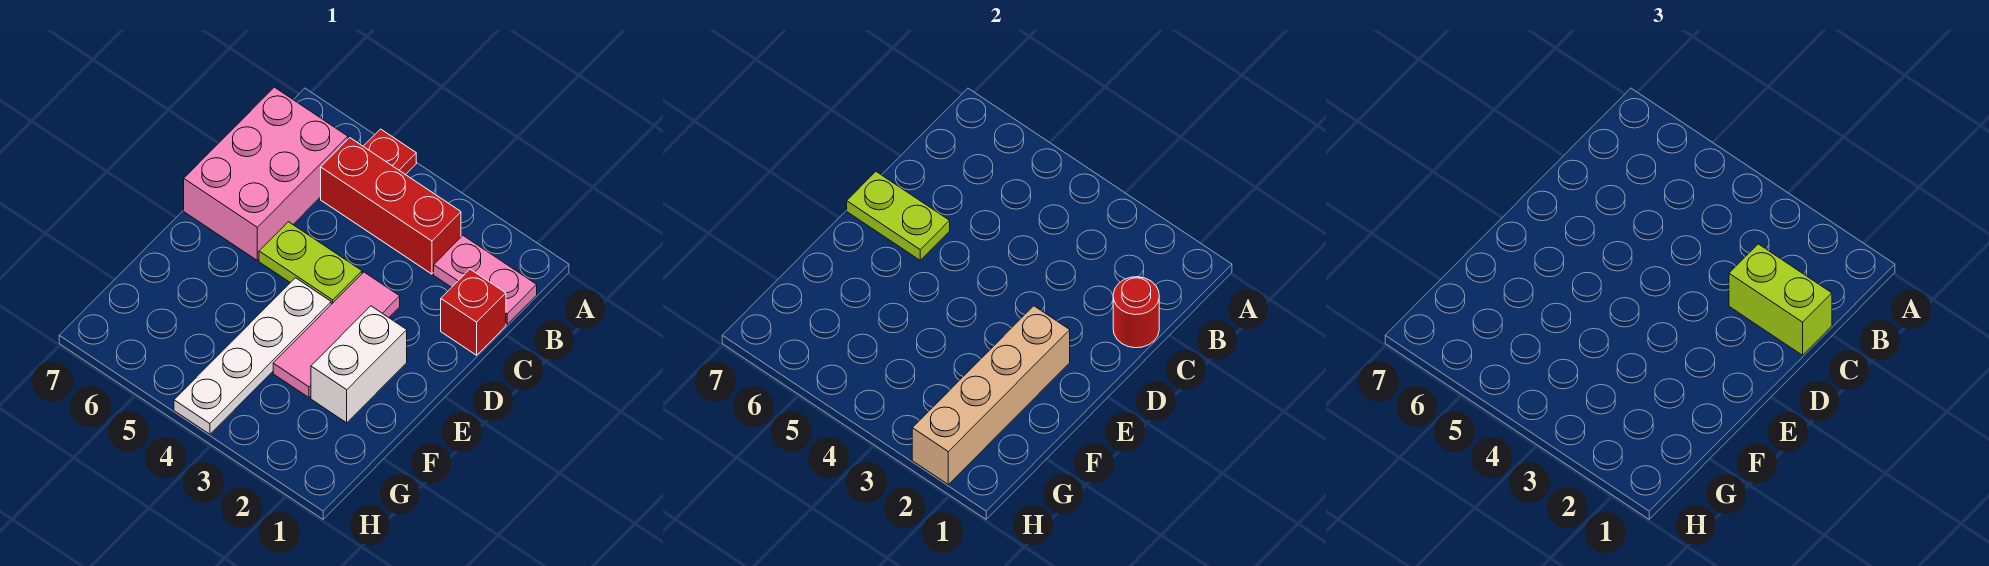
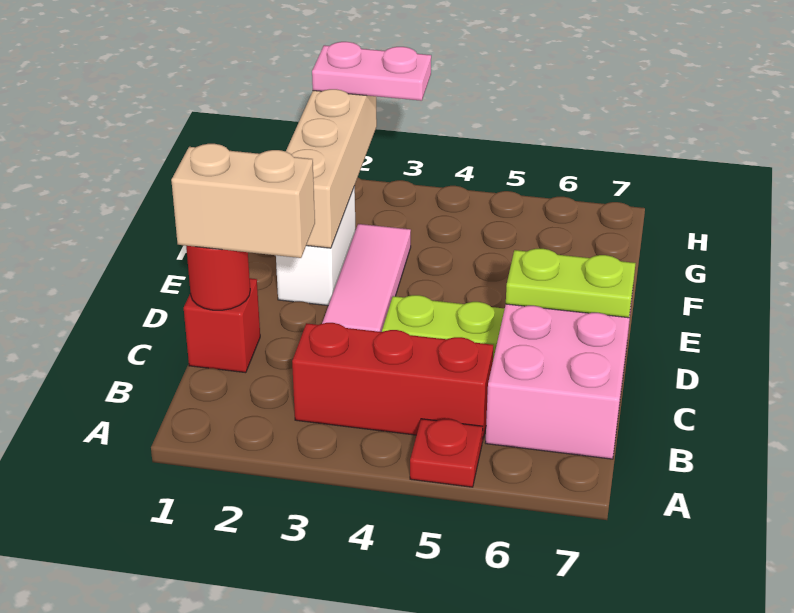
pink 1x2 plate [434,236,537,324] -> pink 1x2 plate moved to [312,42,431,101]
lime 1x2 brick [1729,244,1832,355] -> tan 1x2 brick [171,144,315,258]
white 1x4 plate [174,278,331,434] -> none

